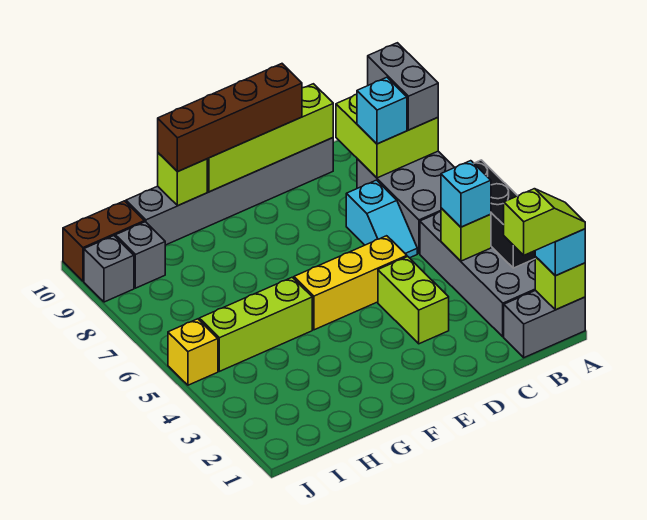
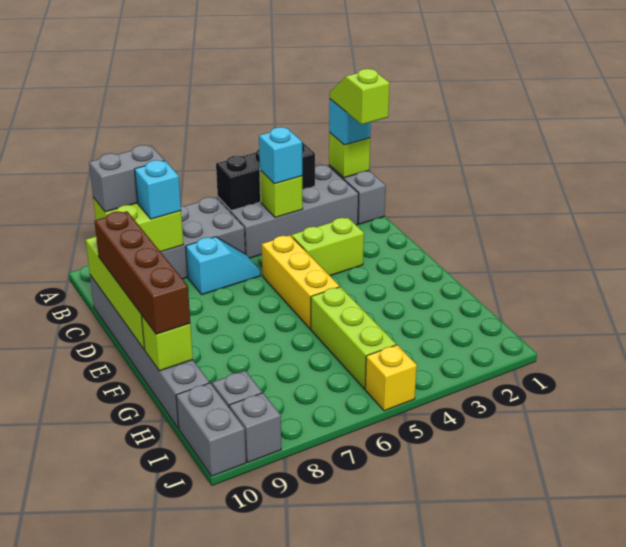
brown 1x2 brick [63,201,144,281] -> grey 1x2 brick [176,383,246,476]

